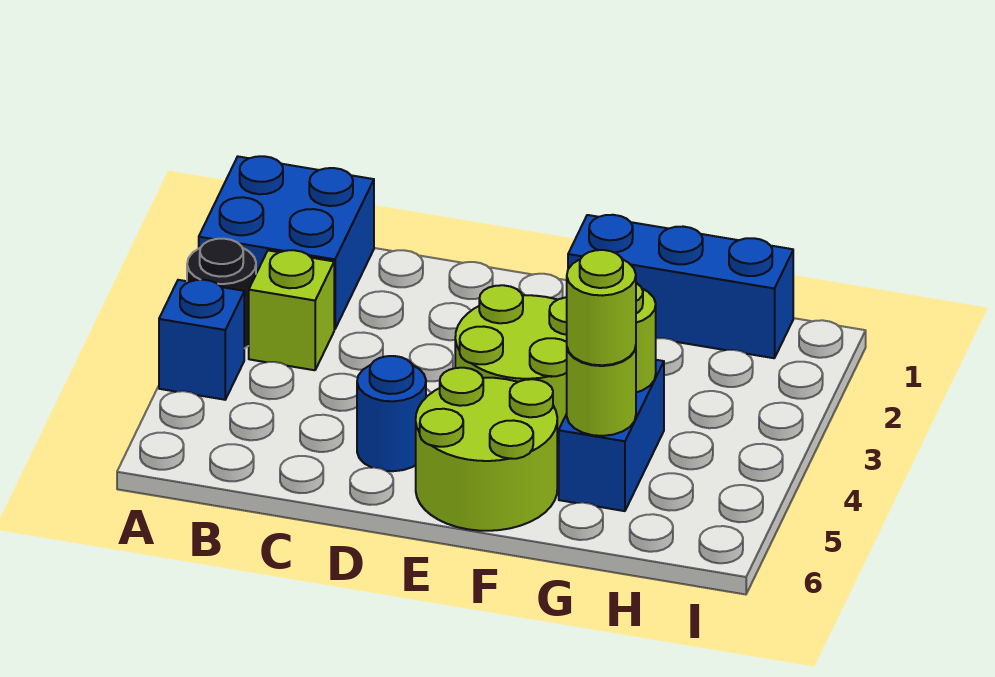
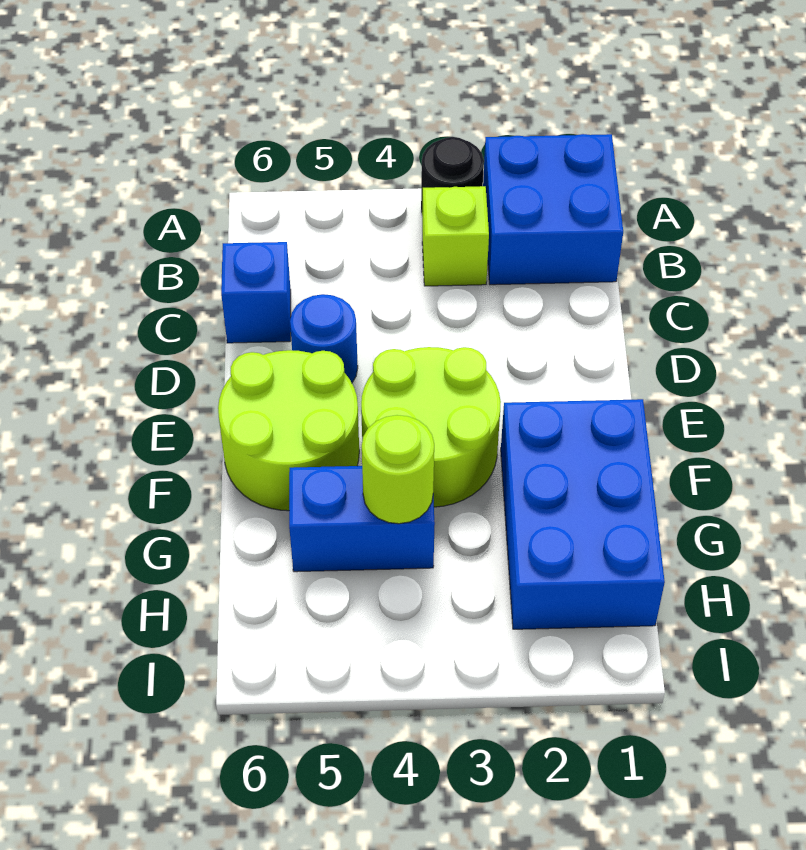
blue 1x1 brick [159,280,244,400] -> blue 1x1 brick moved to [221,242,291,343]
blue 1x3 brick [568,215,793,358] -> blue 2x3 brick [501,399,665,629]
lime 1x1 round brick [567,346,636,436] -> none
lime 1x1 round brick [567,250,636,365] -> none

